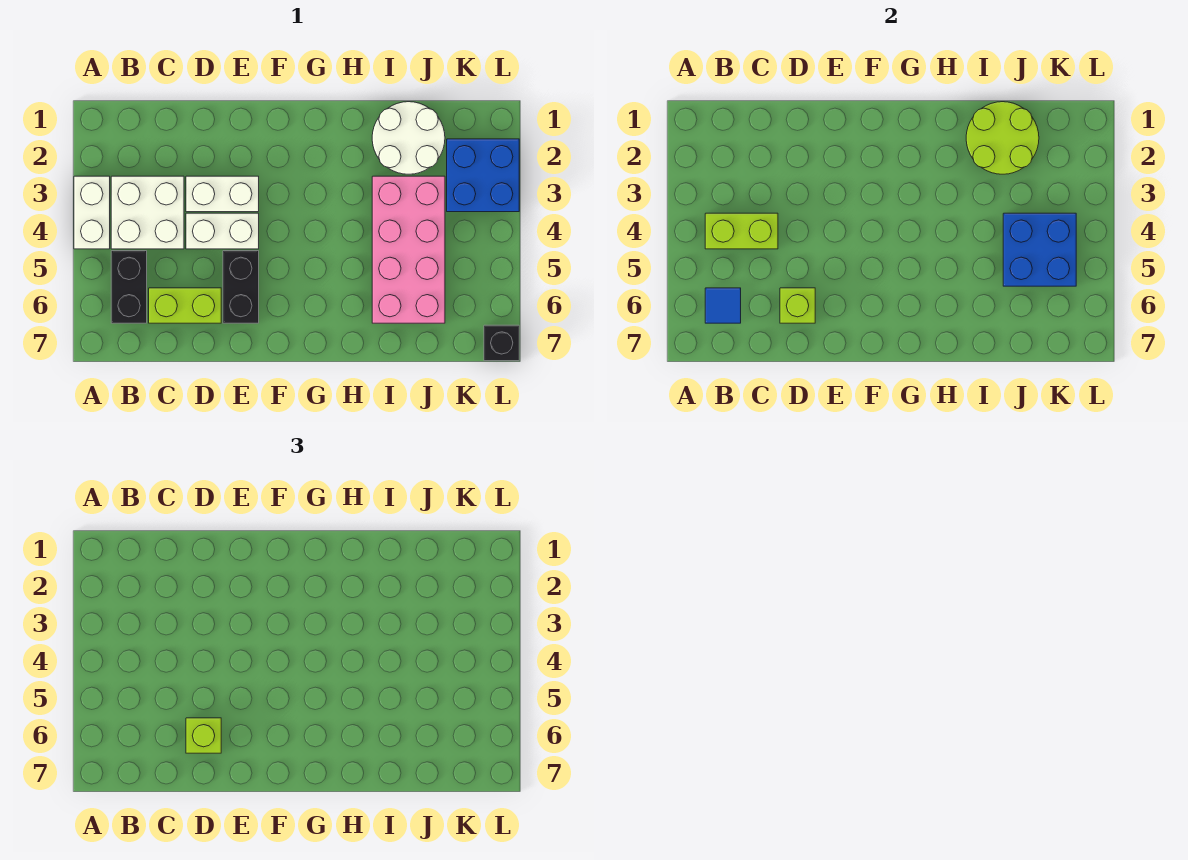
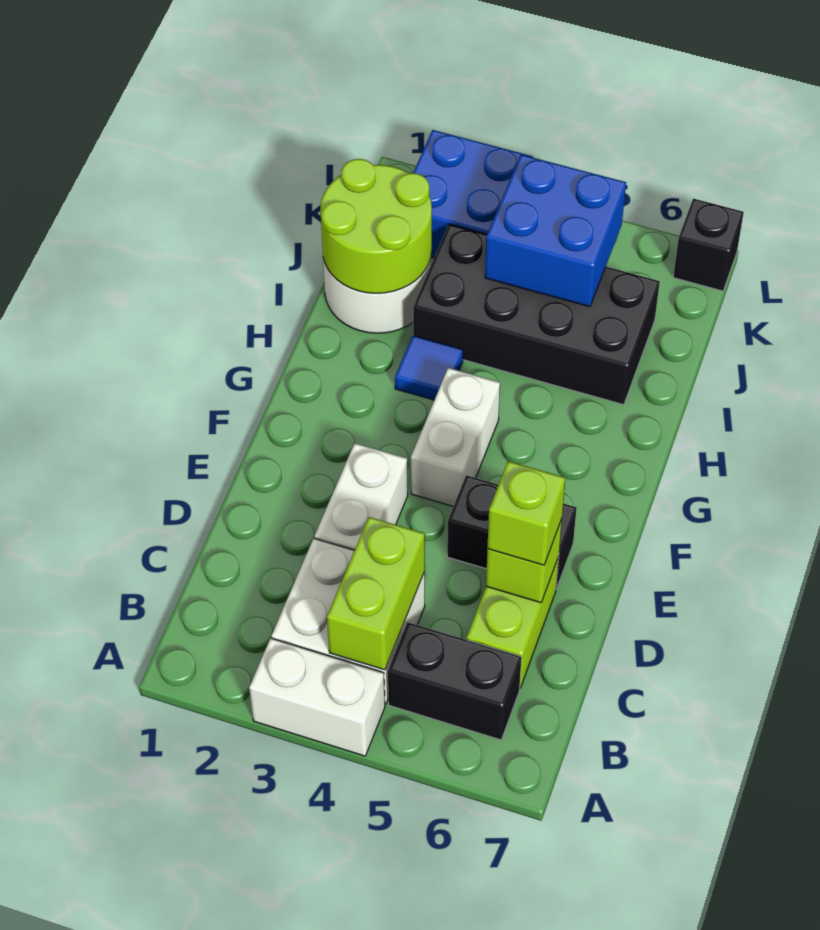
blue 1x1 tile [705,288,741,323] -> blue 1x1 tile moved to [395,335,463,400]
white 1x2 brick [186,213,259,249] -> white 1x2 brick moved to [411,368,500,506]
pink 2x4 brick [372,176,445,323] -> black 2x4 brick [413,224,660,405]

